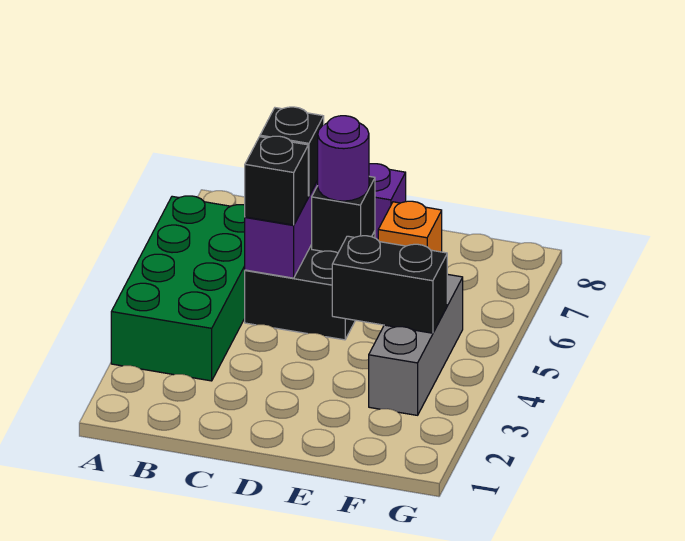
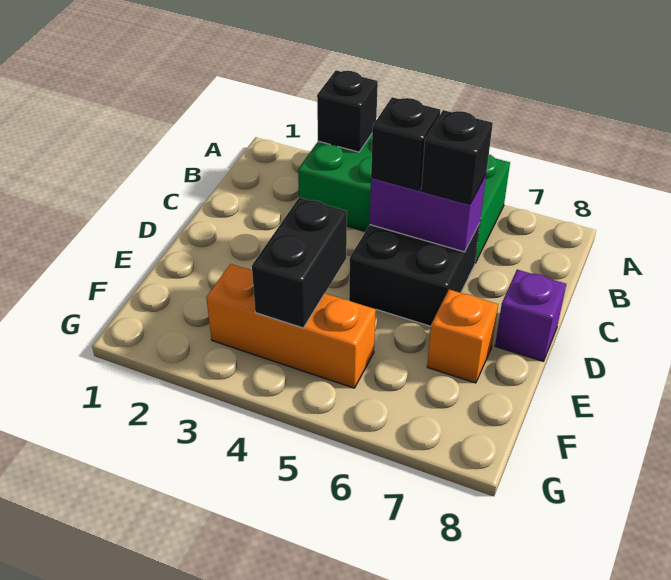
black 1x1 brick [312,176,375,253] -> black 1x1 brick moved to [317,70,378,152]
purple 1x1 round brick [317,116,369,201] -> none
grey 1x3 brick [369,274,463,415] -> orange 1x3 brick [206,264,376,388]

